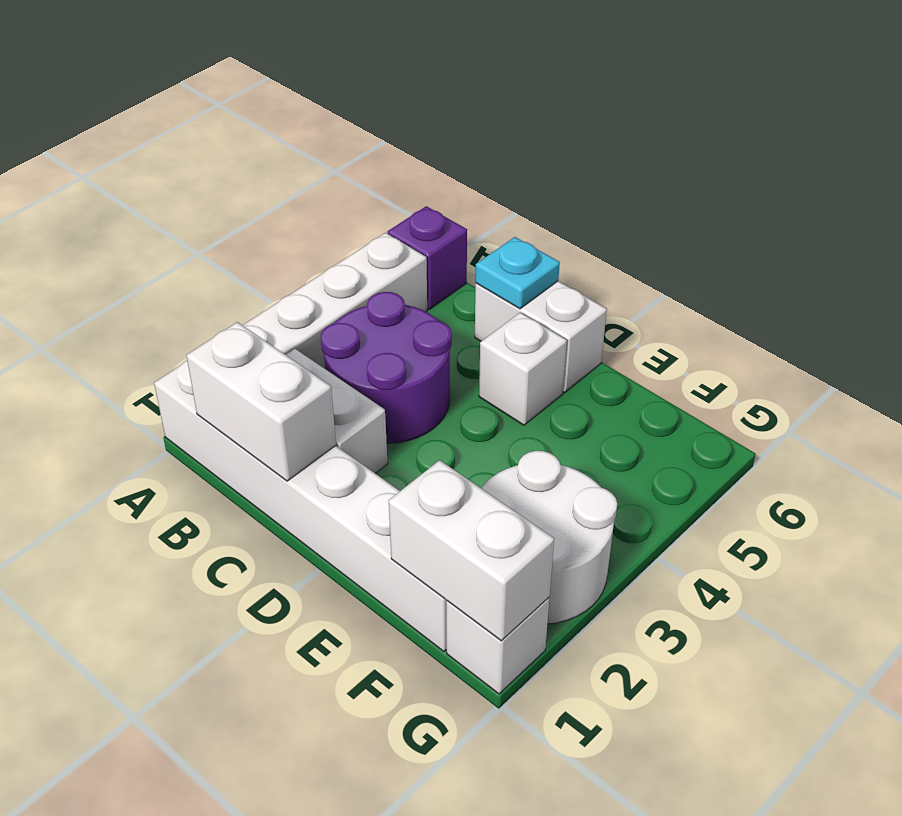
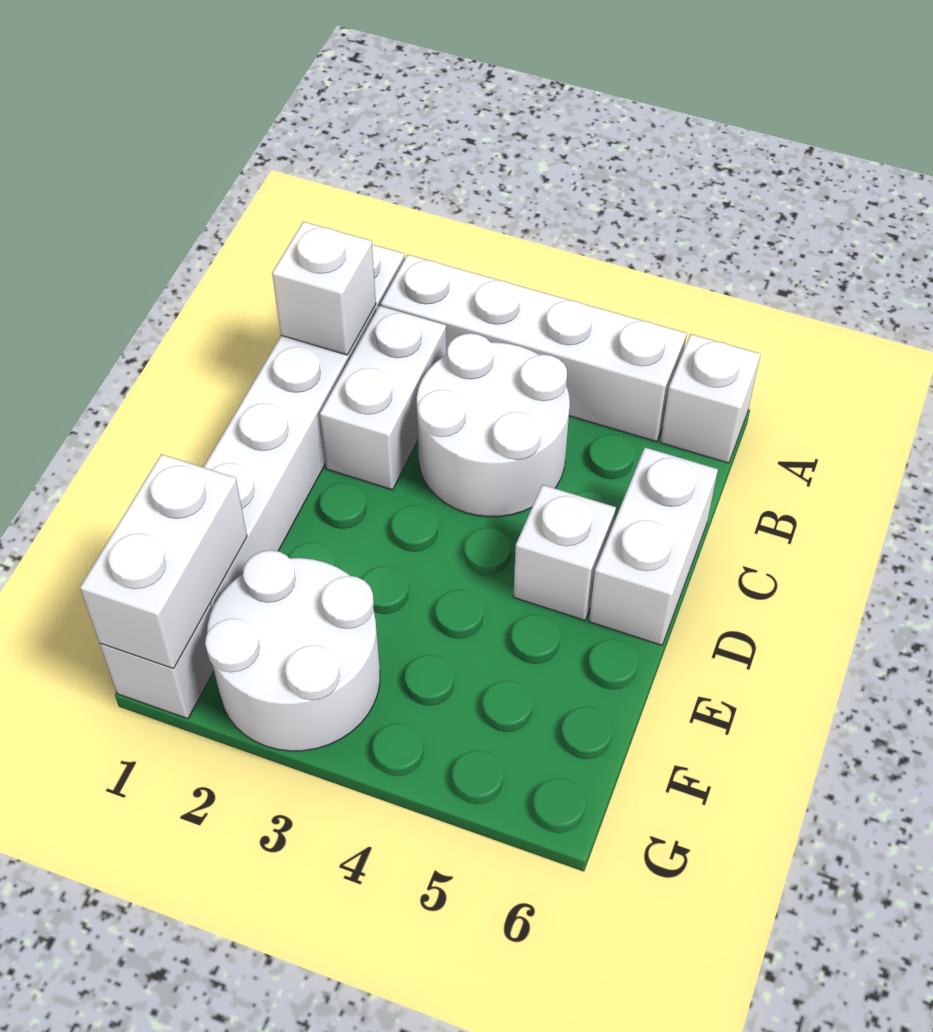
purple 1x1 brick [387,206,467,309] -> white 1x1 brick [660,334,761,463]
white 1x2 brick [186,322,336,481] -> white 1x1 brick [272,222,376,355]
purple 2x2 round brick [321,292,452,443] -> white 2x2 round brick [417,333,570,517]
cyan 1x1 plate [476,237,560,309] -> none

